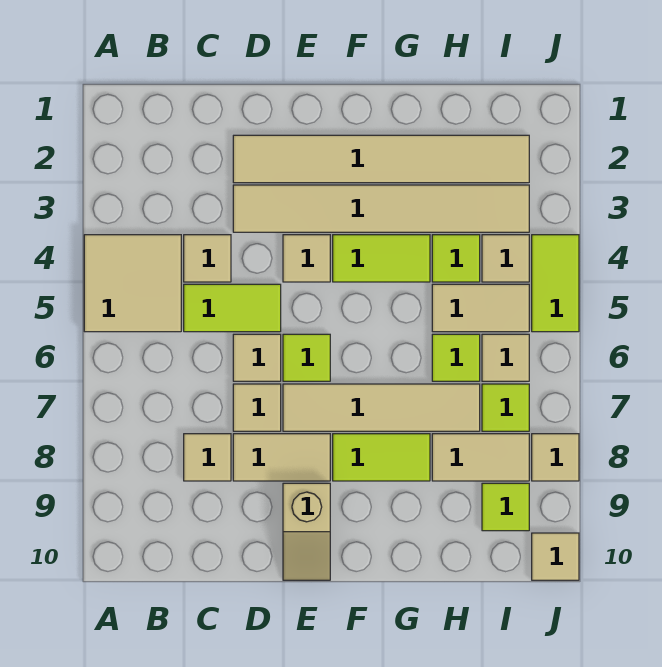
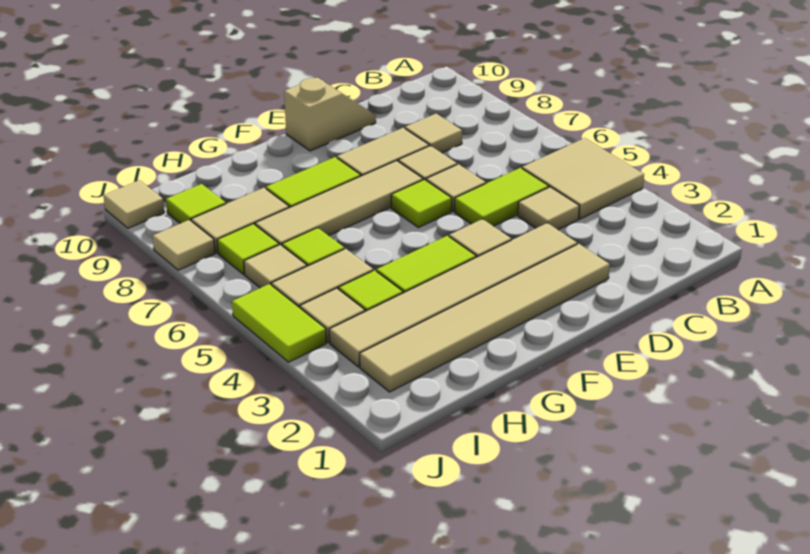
tan 1x2 slope [283,483,330,580] -> tan 1x2 slope turned to [284,77,376,151]

